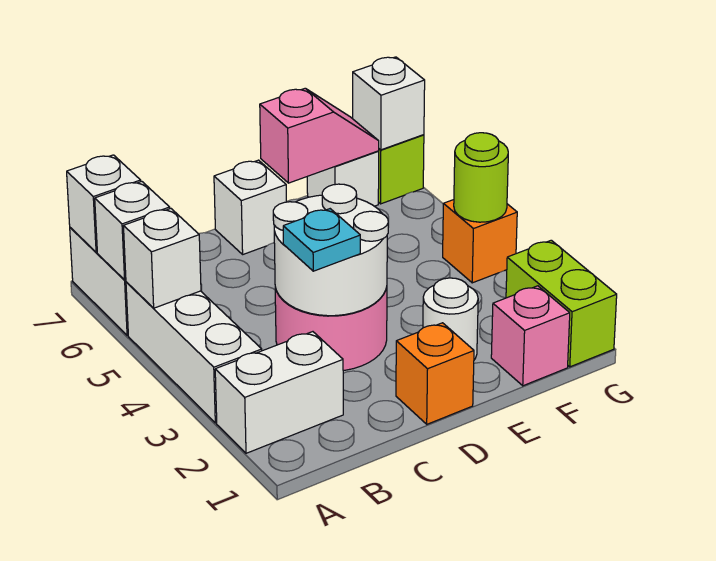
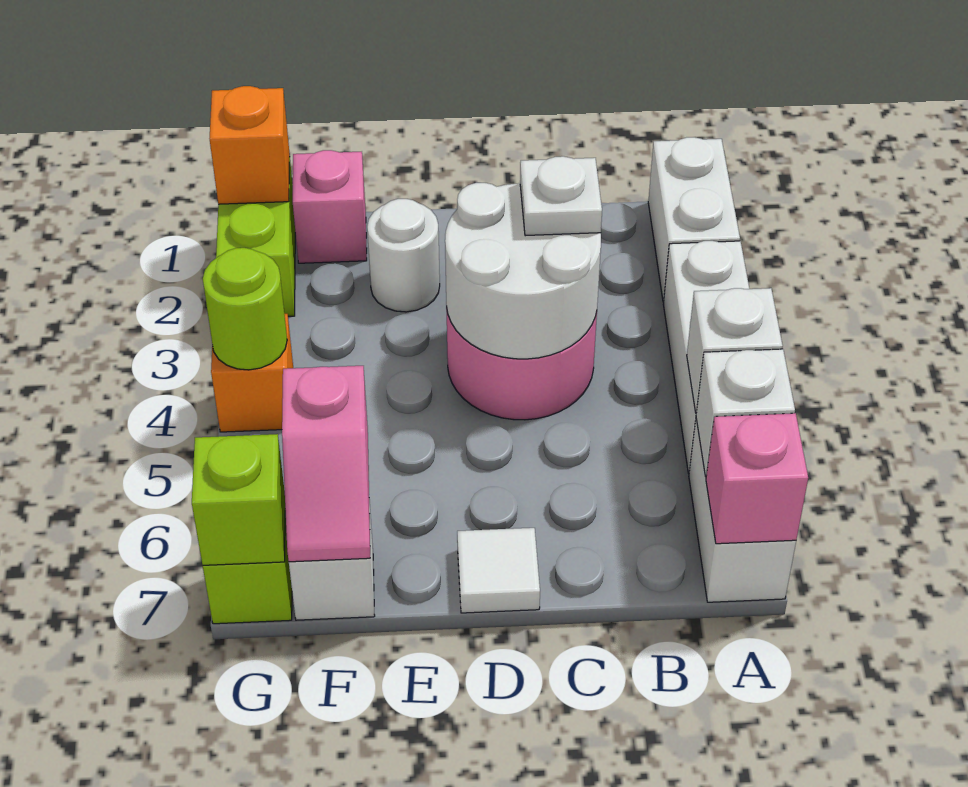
white 1x2 brick [215,332,343,453] -> white 1x2 brick turned to [648,137,740,302]
white 1x1 brick [67,155,141,252] -> pink 1x1 brick [706,413,808,544]
cyan 1x1 plate [283,209,360,271] -> white 1x1 plate [520,156,602,236]
orange 1x1 brick [396,323,474,424] -> orange 1x1 brick moved to [209,86,290,204]
white 1x1 brick [214,160,286,254] -> white 1x1 tile [457,528,540,613]
pink 1x2 slope [260,88,379,183] -> pink 1x2 slope turned to [282,366,370,562]
white 1x1 brick [353,57,425,150] -> lime 1x1 brick [192,434,285,565]

